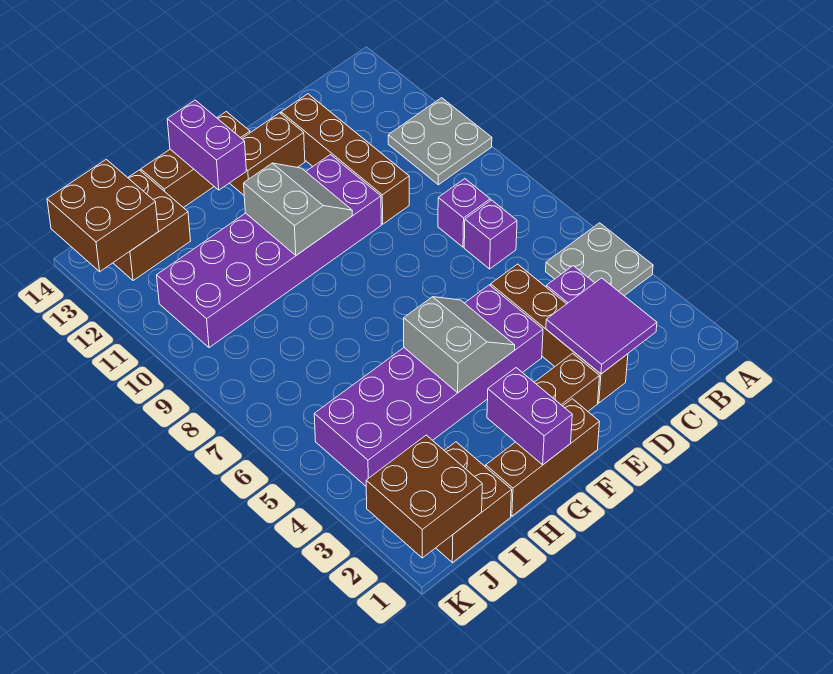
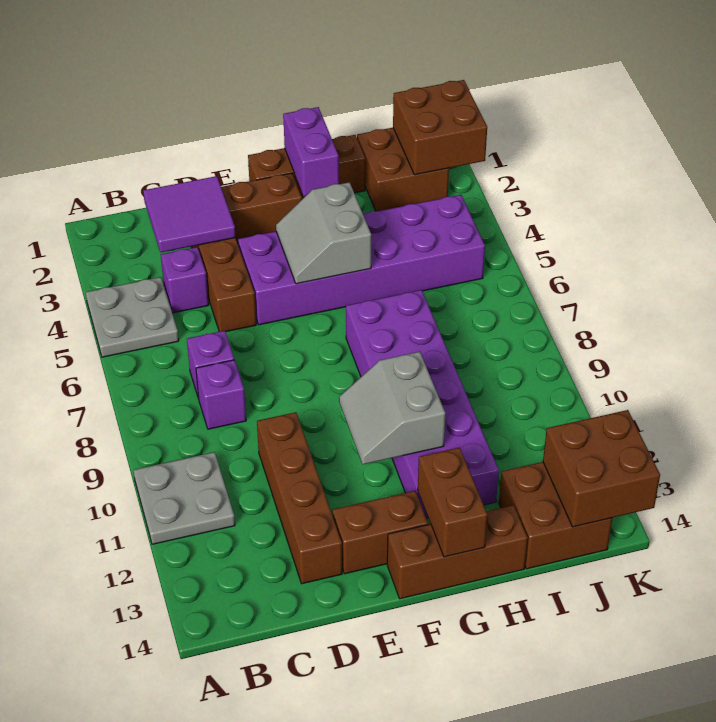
purple 2x6 brick [157,155,381,348] -> purple 2x6 brick turned to [346,290,499,518]
purple 1x2 brick [167,100,246,190] -> brown 1x2 brick [418,447,488,557]

